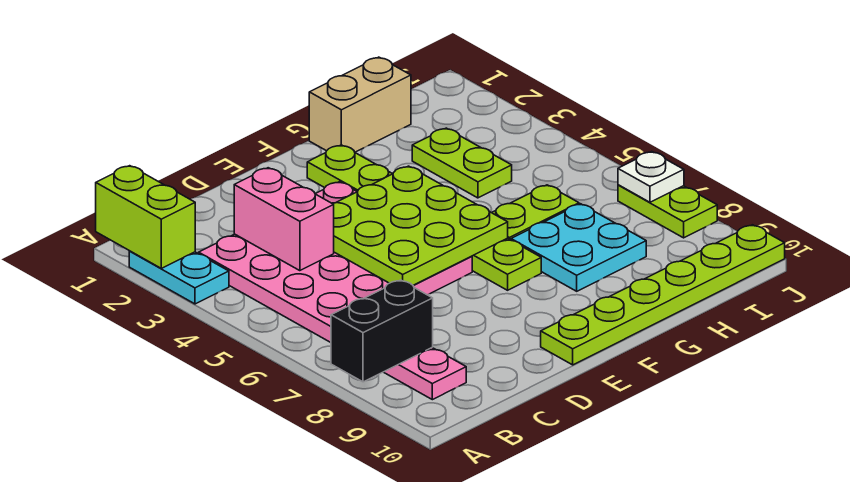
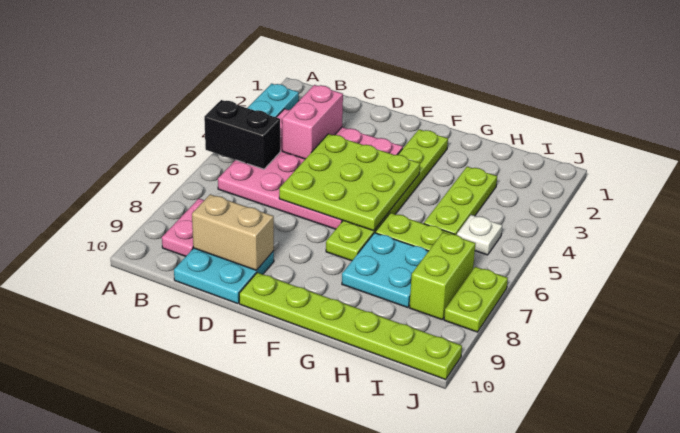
lime 1x2 brick [96,166,195,268] -> lime 1x2 brick moved to [410,232,475,319]
black 1x2 brick [331,280,433,382] -> black 1x2 brick moved to [204,100,280,169]
none -> cyan 2x2 plate [174,248,274,304]
tan 1x2 brick [309,57,411,152] -> tan 1x2 brick moved to [192,194,274,270]
lime 1x2 plate [412,128,512,198] -> lime 1x3 plate [424,167,497,235]
white 1x1 plate [618,152,684,202] -> white 1x1 plate moved to [457,215,502,255]

